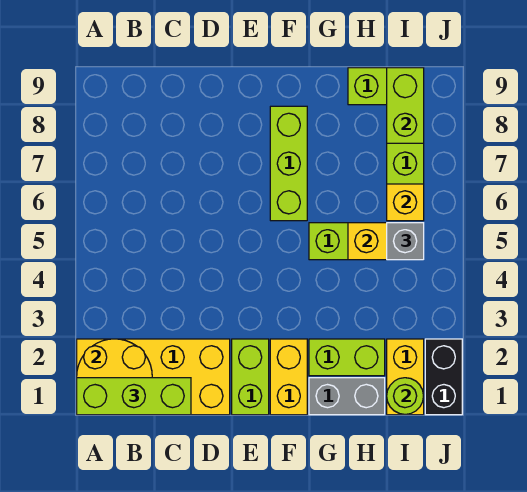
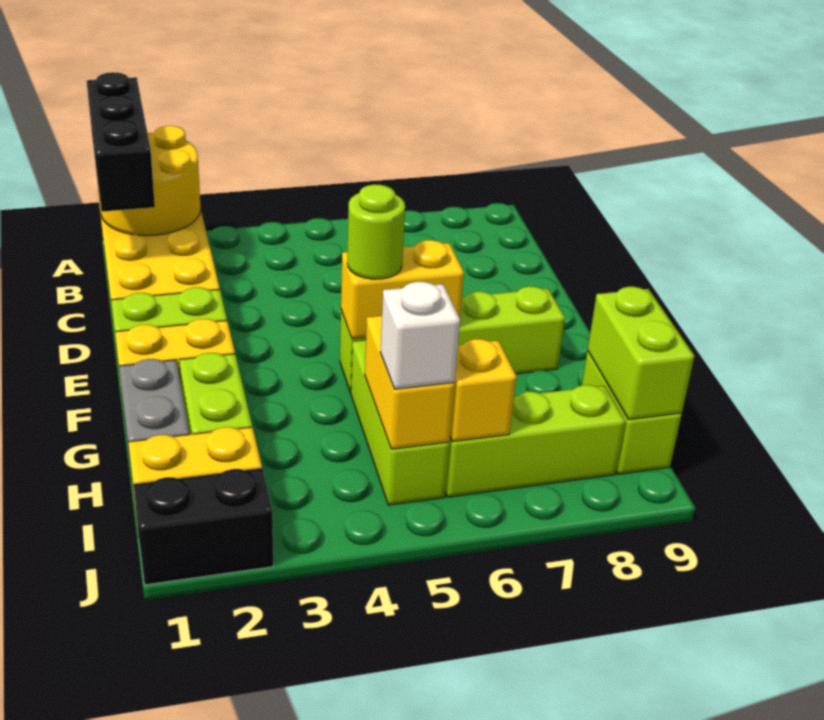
lime 1x3 brick [77,378,191,415] -> black 1x3 brick [87,72,155,212]
none -> yellow 1x2 brick [341,240,464,339]
lime 1x3 brick [270,106,307,221] -> lime 1x4 brick [340,286,565,393]
lime 1x1 round brick [387,378,424,414] -> lime 1x1 round brick moved to [347,185,405,279]
grey 1x1 brick [387,223,424,260] -> white 1x1 brick [380,282,460,389]
lime 1x2 brick [387,68,424,143] -> lime 1x2 brick turned to [588,287,694,420]

